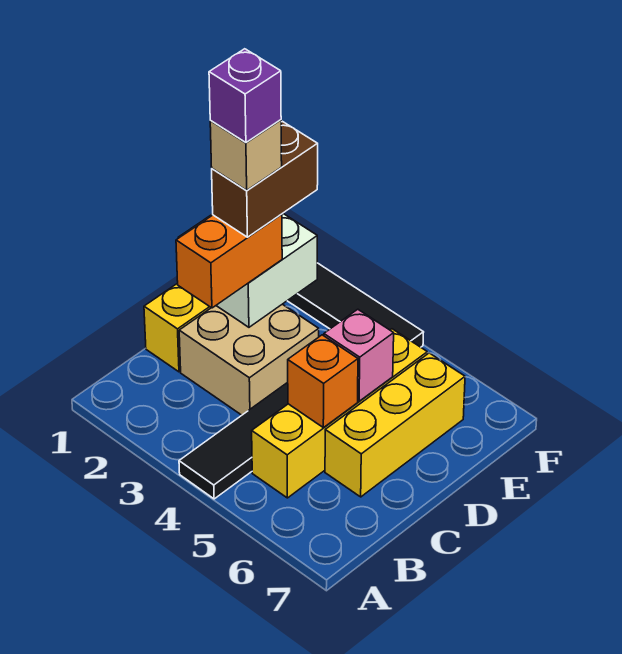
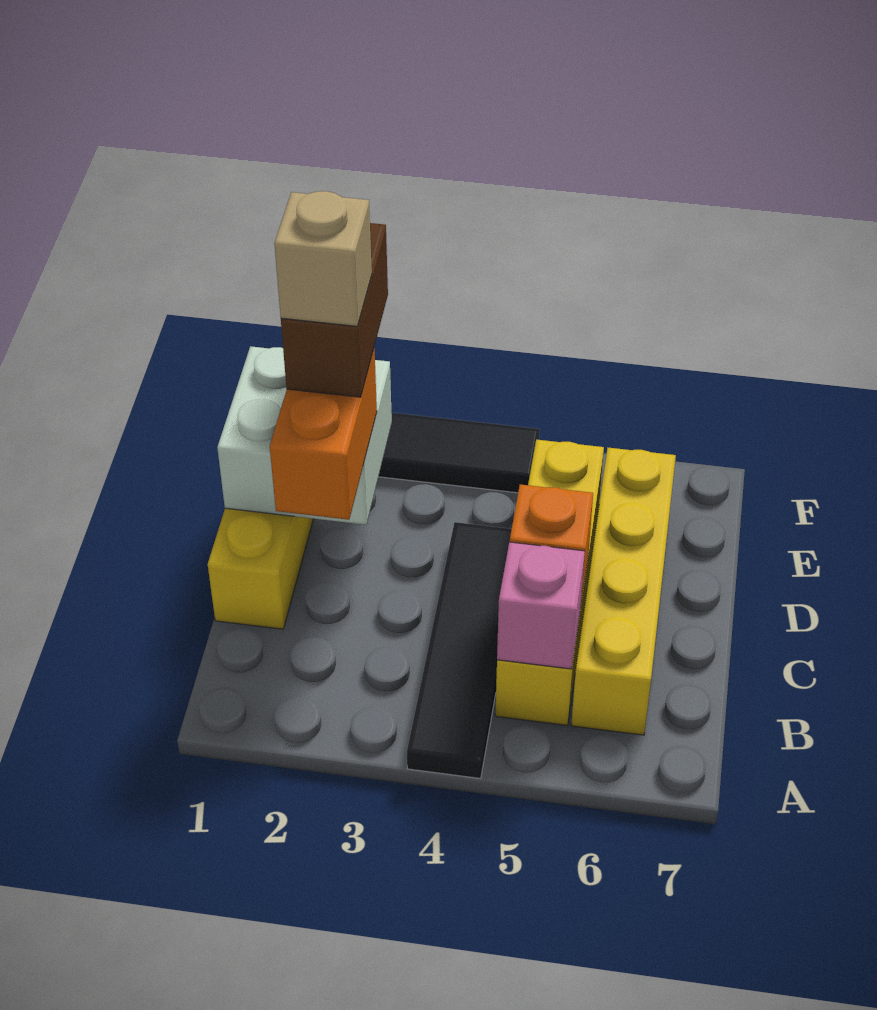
tan 2x2 brick [179,304,319,415] -> none
yellow 1x3 brick [325,353,465,497] -> yellow 1x4 brick [571,448,676,735]
purple 1x1 brick [209,49,281,142] -> none
pink 1x1 brick [324,309,394,401] -> pink 1x1 brick moved to [497,542,585,669]

